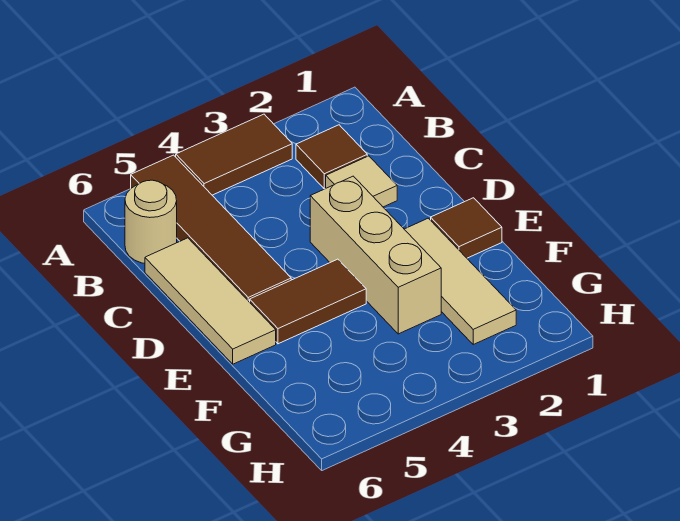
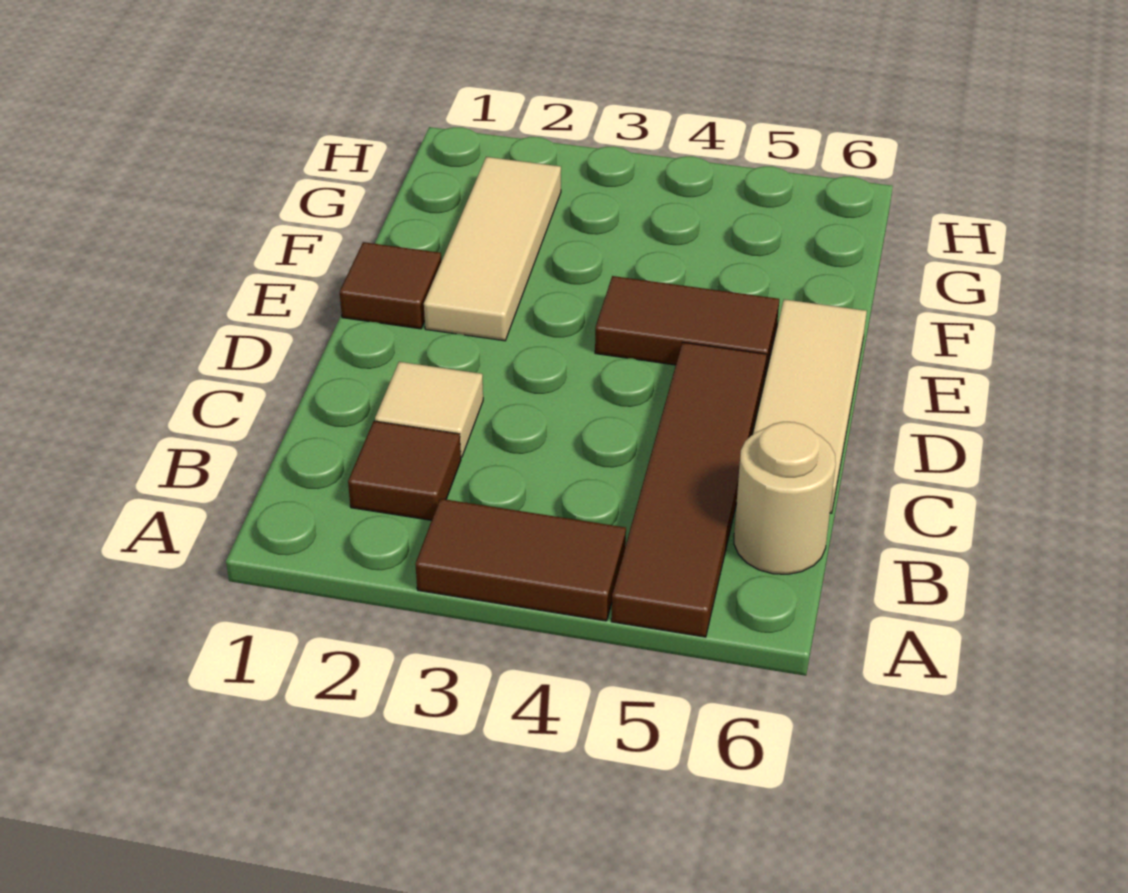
tan 1x3 brick [310,176,441,334] -> none

